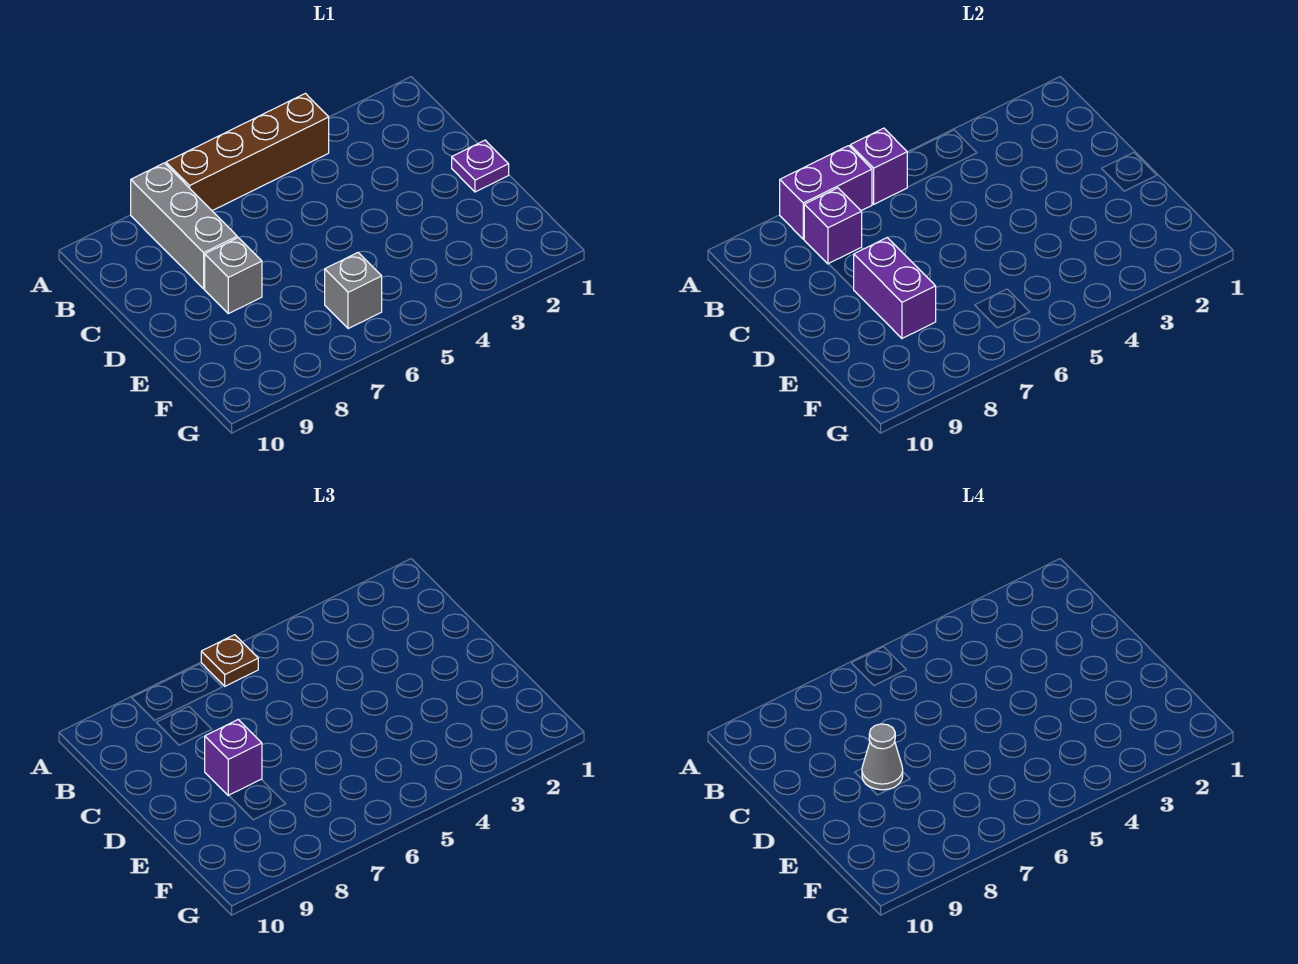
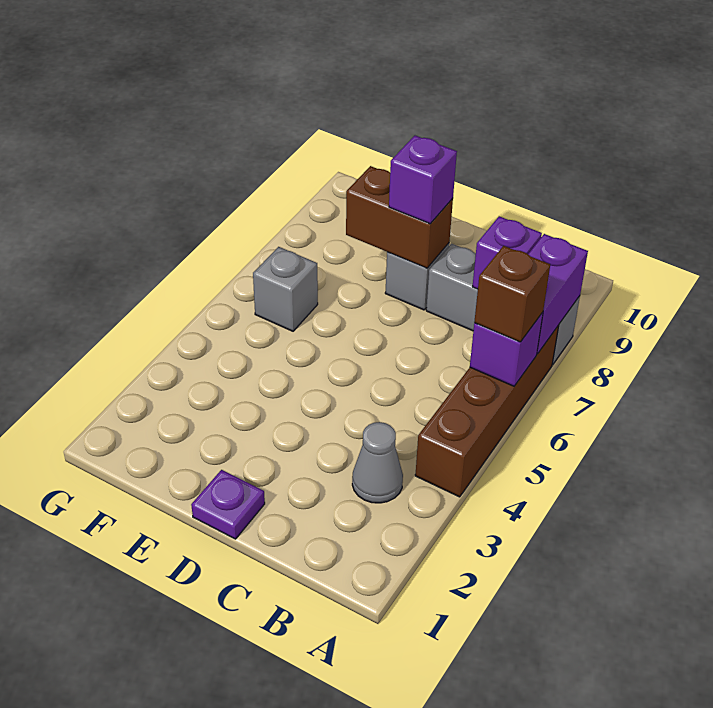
brown 1x1 plate [201,635,258,686] -> brown 1x1 brick [474,246,550,342]
purple 1x2 brick [854,238,936,338] -> brown 1x2 brick [346,166,453,268]
grey 1x1 cone [862,724,903,790] -> grey 1x1 cone moved to [352,422,403,503]

